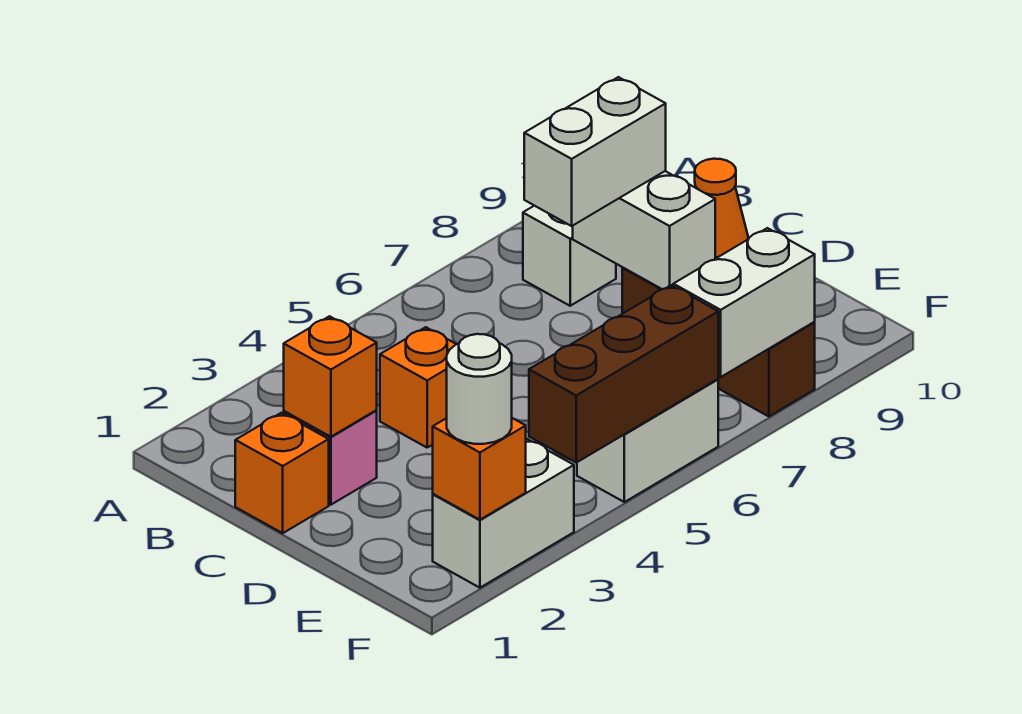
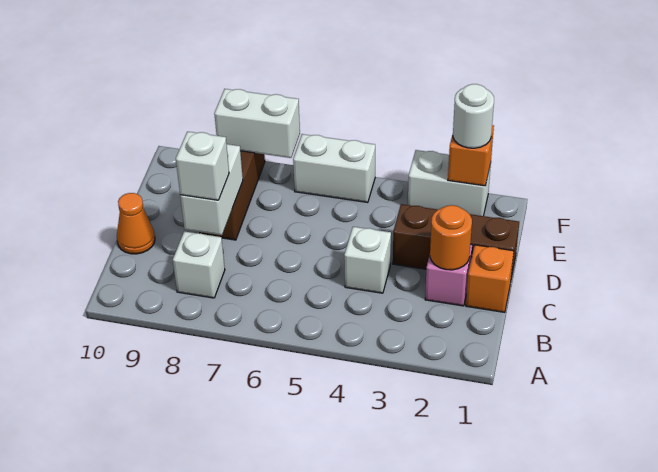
orange 1x1 brick [284,316,377,437] -> orange 1x1 round brick [430,205,472,270]
orange 1x1 brick [380,327,456,447] -> white 1x1 brick [344,227,391,293]
white 1x2 brick [524,77,666,226] -> white 1x1 brick [176,132,229,200]
brown 1x3 brick [529,285,718,463] -> brown 1x3 brick moved to [393,204,519,278]

